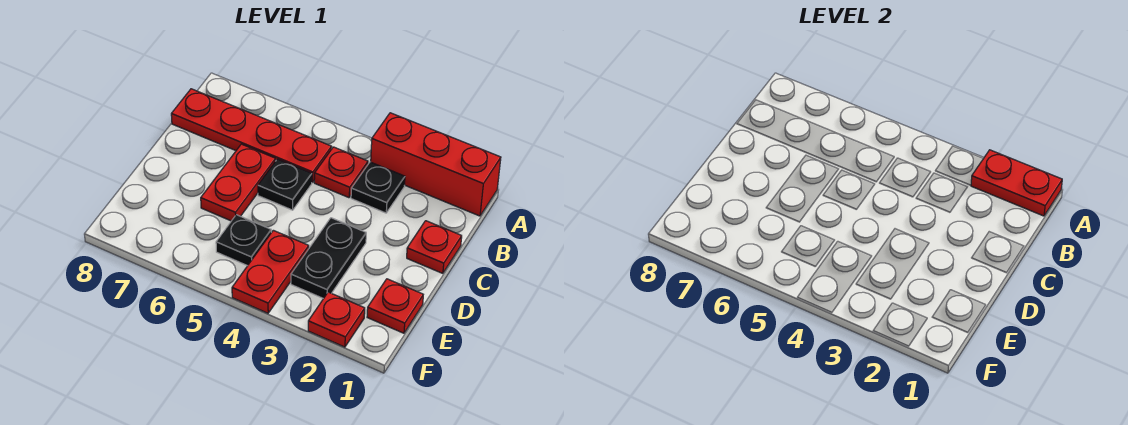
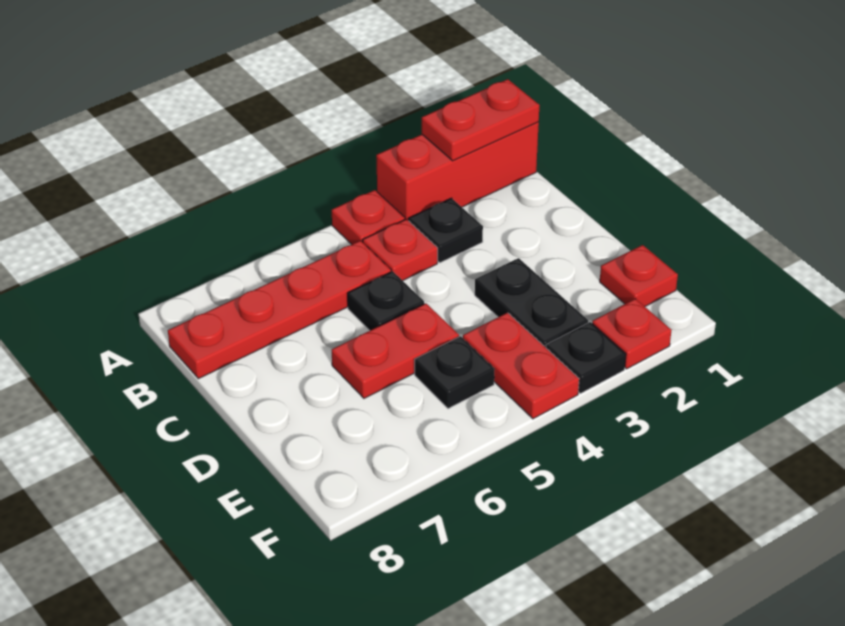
red 1x1 plate [407,221,462,273] -> red 1x1 plate moved to [332,190,405,244]
red 1x2 plate [201,144,275,221] -> red 1x2 plate turned to [332,303,459,398]
none -> black 1x1 plate [546,322,626,393]

